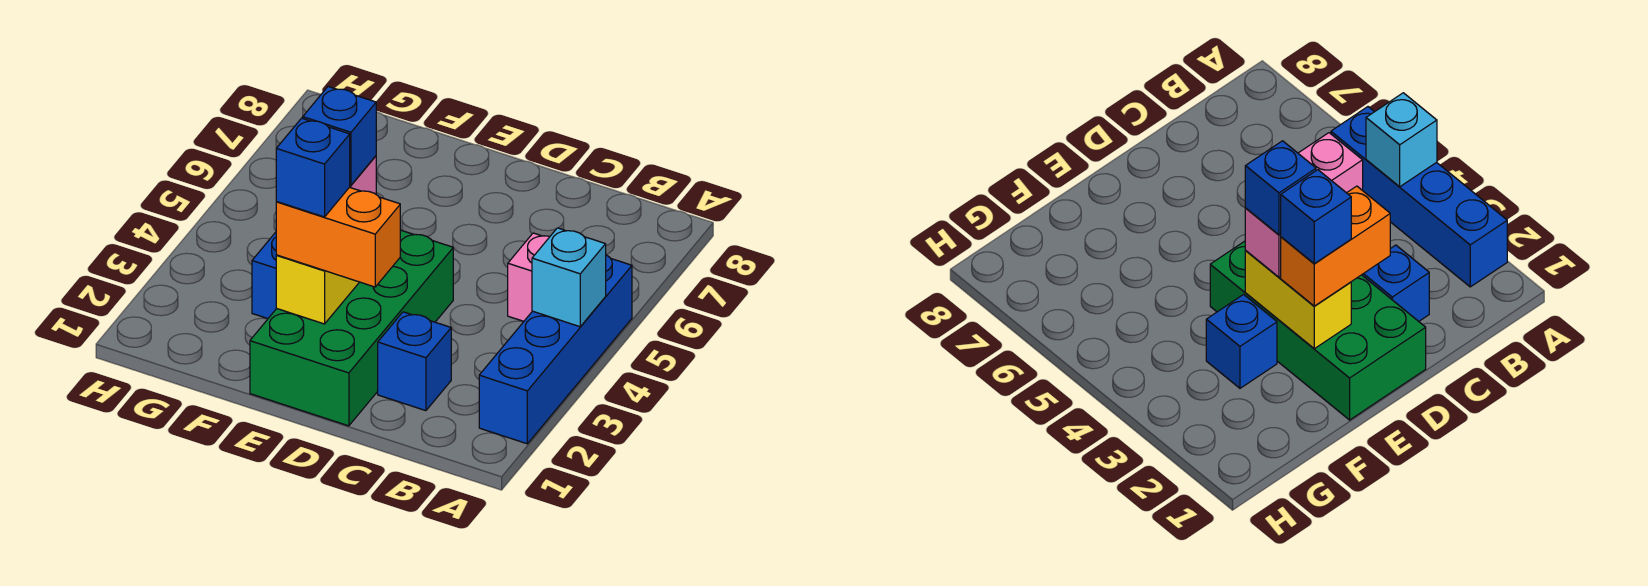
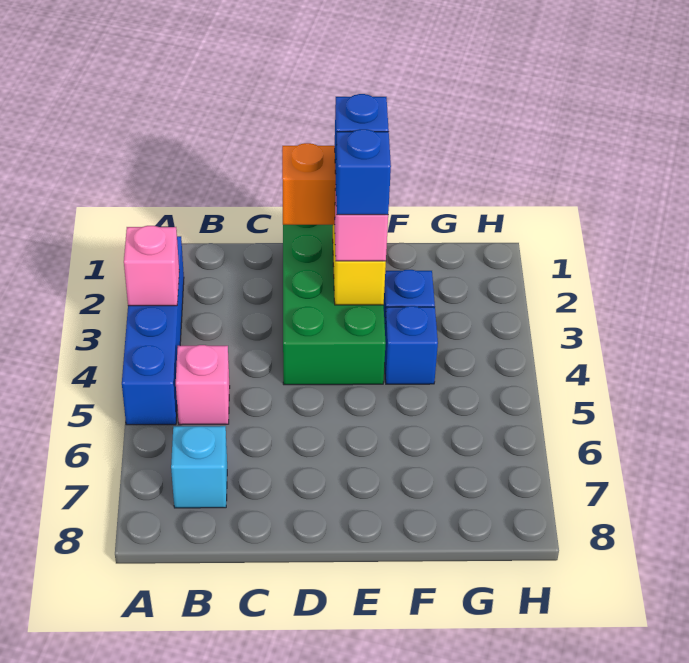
none -> pink 1x1 brick [124,226,179,306]
cyan 1x1 brick [532,228,606,327] -> cyan 1x1 brick moved to [171,426,227,508]
blue 1x1 brick [378,312,451,411] -> blue 1x1 brick moved to [385,306,438,384]

